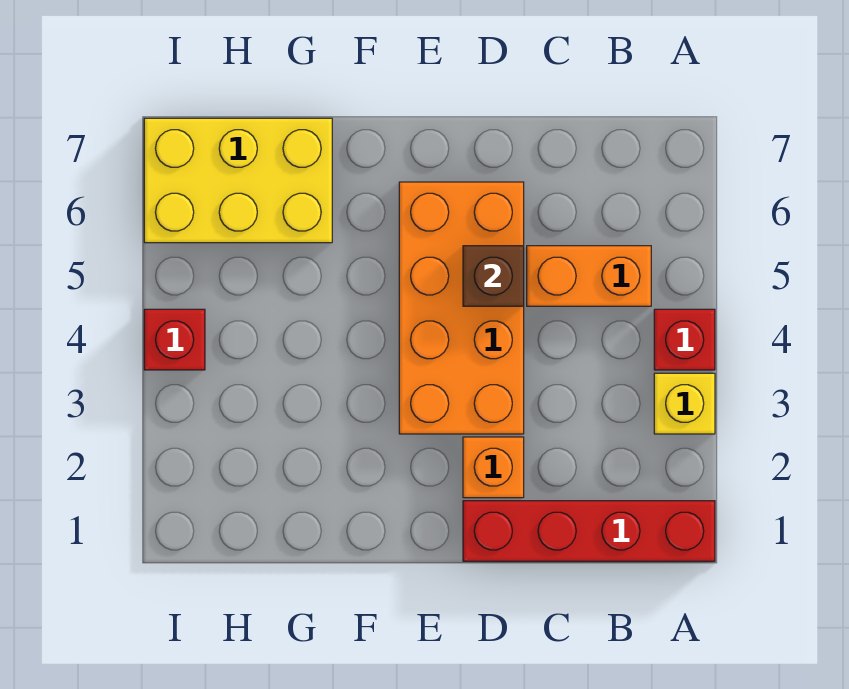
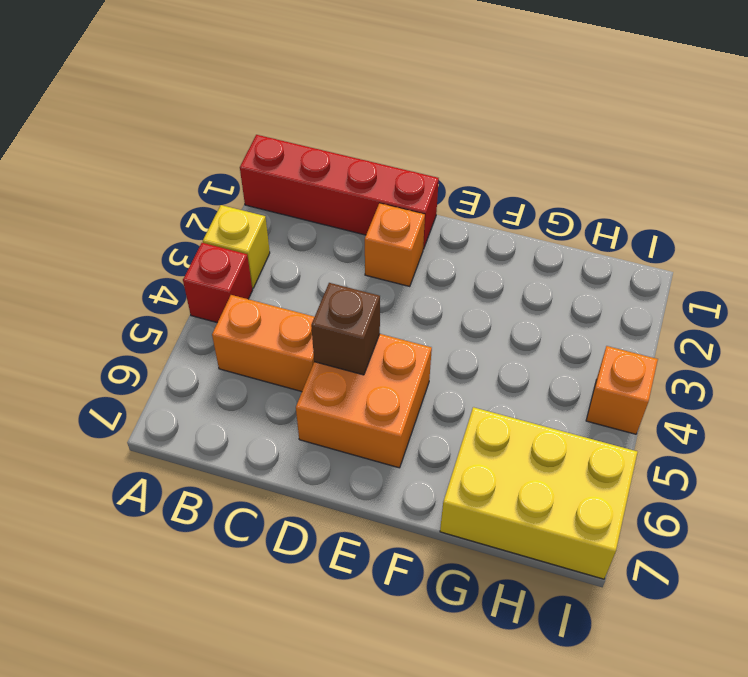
orange 2x4 brick [399,182,524,434] -> orange 2x2 brick [296,334,432,468]
red 1x1 brick [144,309,205,370] -> orange 1x1 brick [586,346,658,434]

